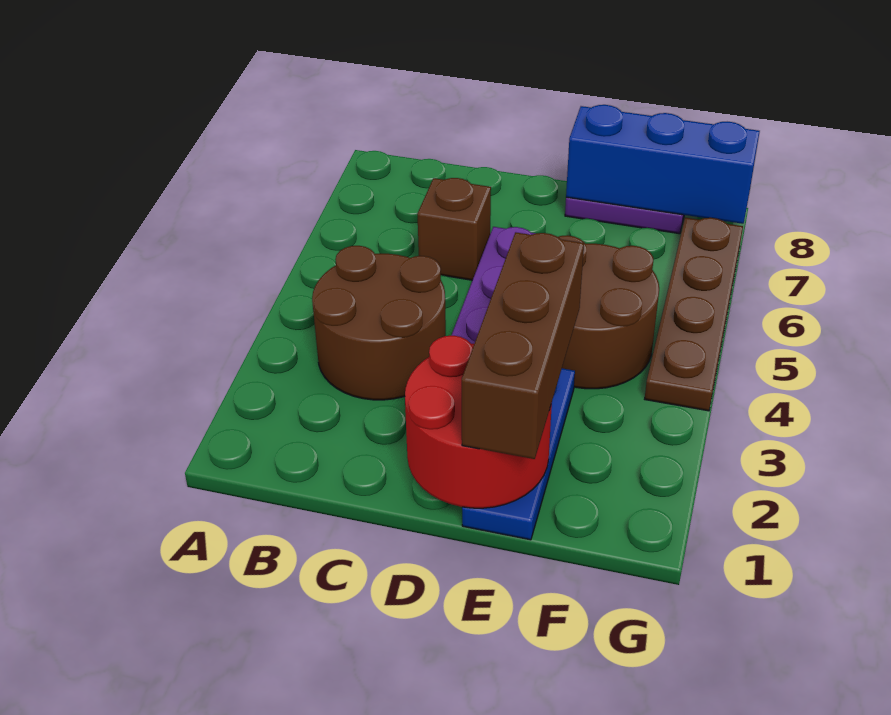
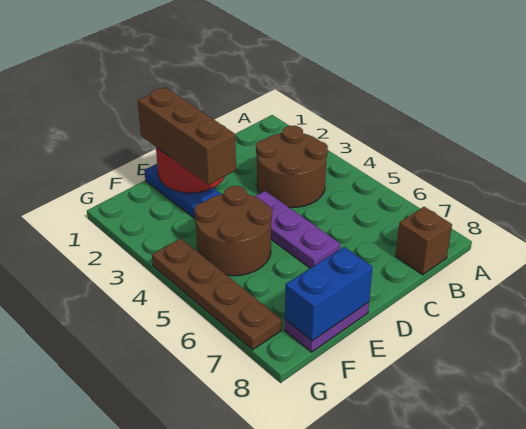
brown 1x1 brick [417,178,491,280] -> brown 1x1 brick moved to [396,207,452,275]
blue 1x3 brick [566,105,760,224] -> blue 1x2 brick [285,247,373,341]

